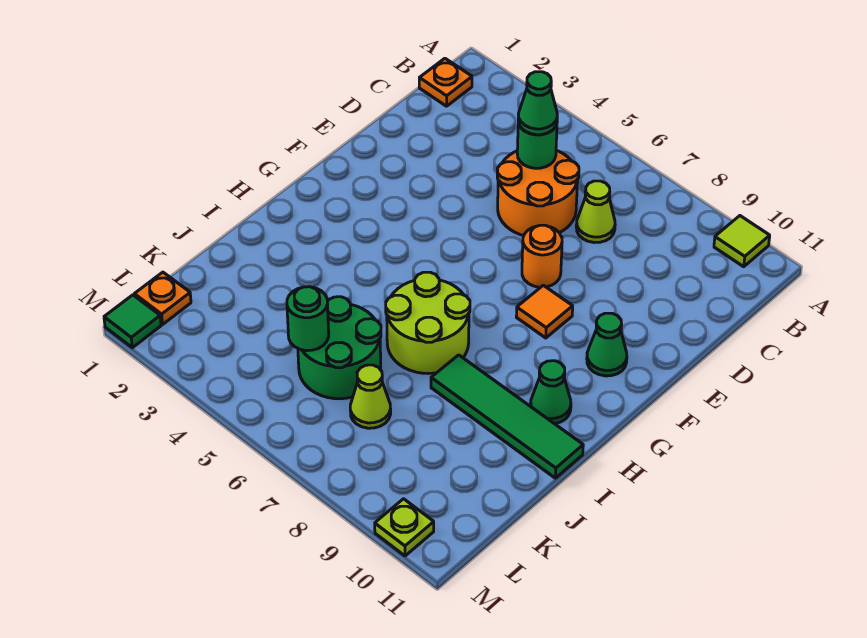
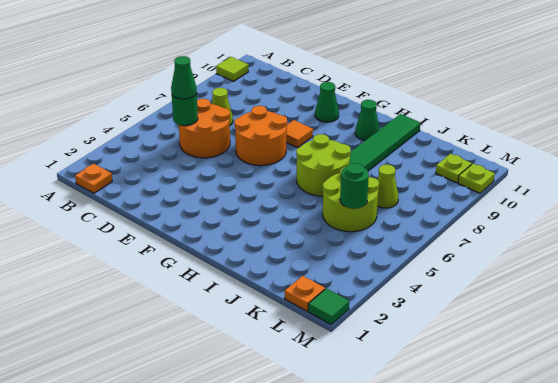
orange 1x1 round brick [522,225,562,287] -> orange 2x2 round brick [234,106,287,166]
green 2x2 round brick [298,297,381,399] -> lime 2x2 round brick [323,167,379,232]
none -> lime 1x1 plate [436,154,472,183]

